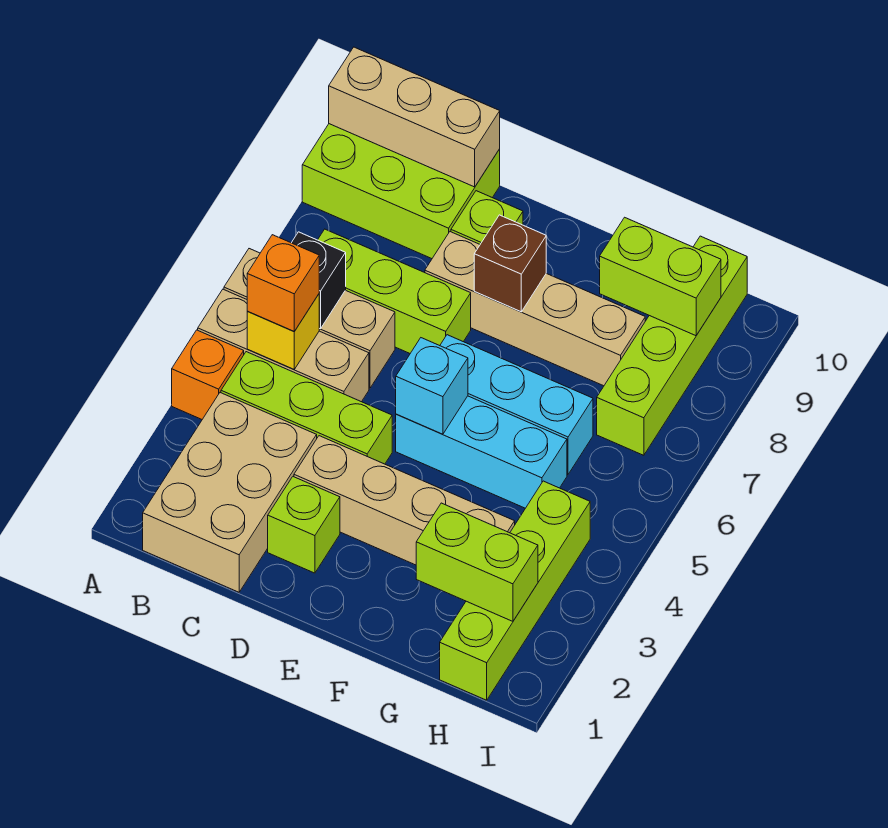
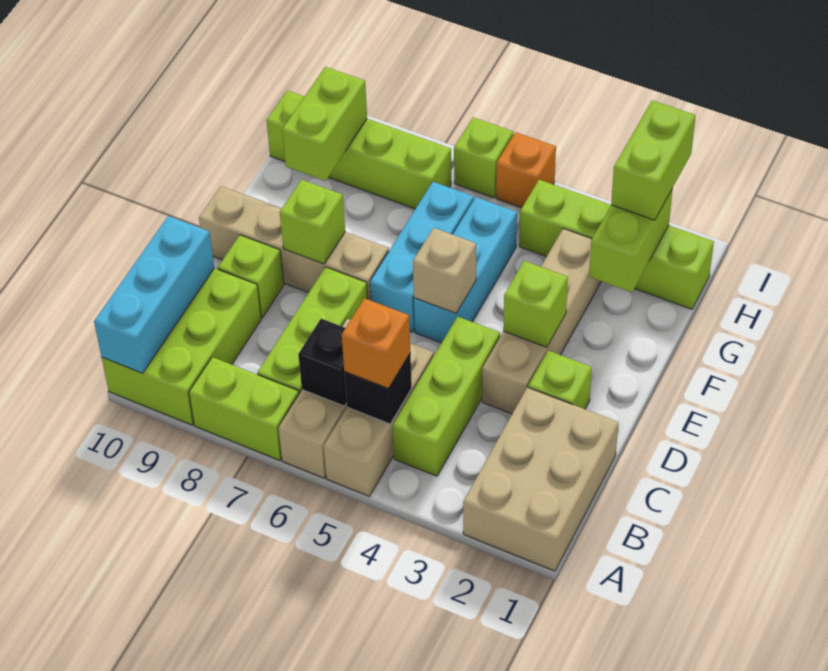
orange 1x1 brick [172,330,244,419] -> orange 1x1 brick moved to [496,132,556,208]
none -> lime 1x2 brick [189,357,299,460]
tan 1x3 brick [329,47,500,187] -> cyan 1x3 brick [94,216,214,373]
tan 2x3 brick [143,393,317,592] -> tan 2x3 brick turned to [463,387,618,571]
yellow 1x1 brick [247,294,319,369] -> black 1x1 brick [344,353,412,424]
tan 1x4 brick [425,232,645,386] -> tan 1x4 brick turned to [199,186,389,301]
none -> lime 1x1 brick [503,261,568,347]
cyan 1x1 brick [396,338,468,434] -> tan 1x1 brick [413,228,476,313]
brown 1x1 brick [474,215,546,312] -> lime 1x1 brick [280,180,345,264]
none -> lime 1x2 brick [611,100,696,220]
none -> lime 1x1 brick [454,117,513,198]

